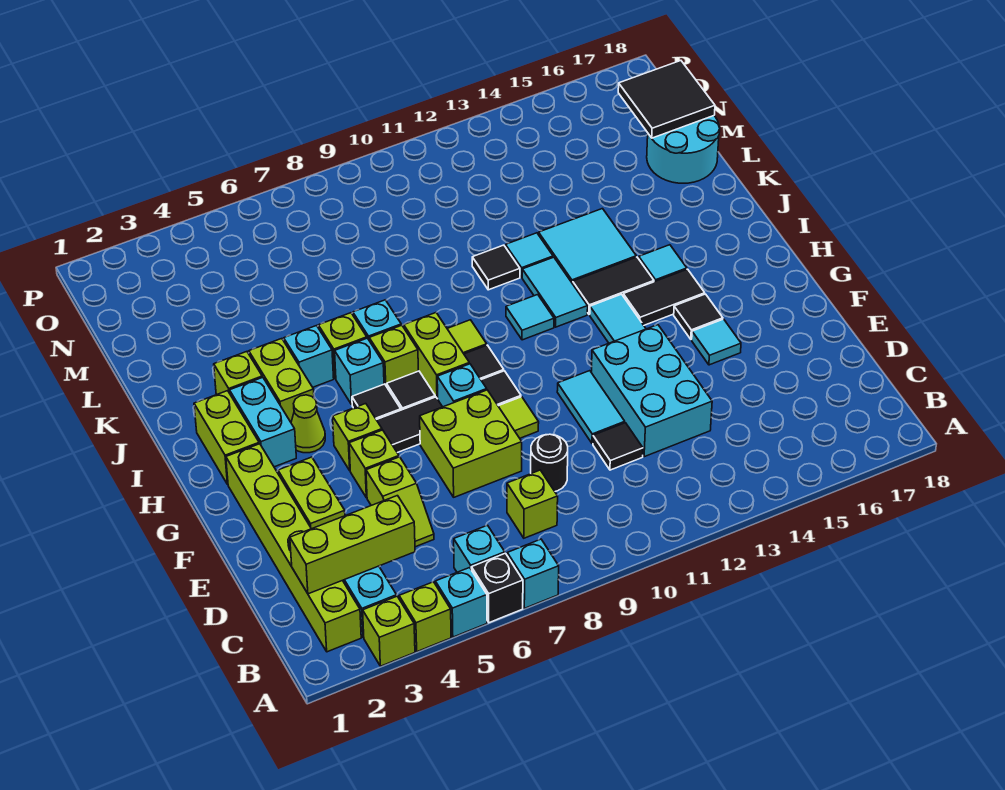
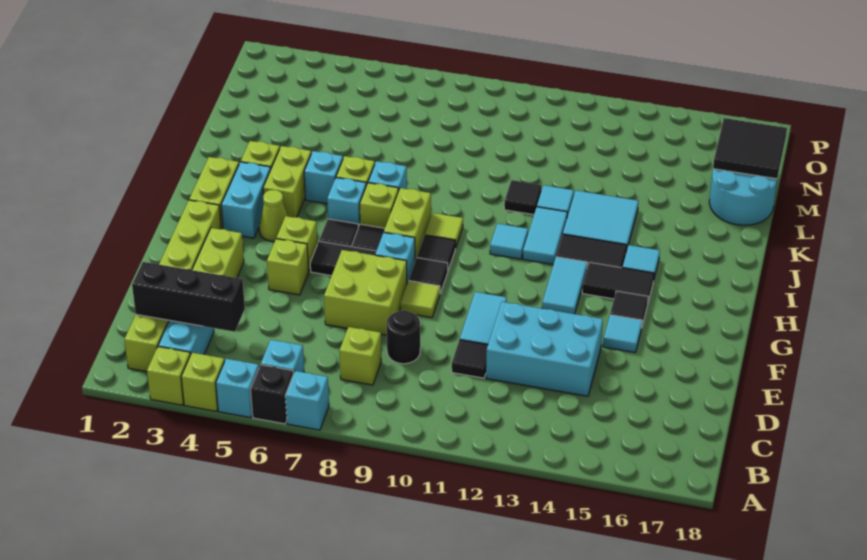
lime 1x3 brick [290,496,415,594] -> black 1x3 brick [132,262,245,332]
lime 1x2 slope [366,457,434,547] -> none
cyan 2x3 brick [591,325,712,457] -> cyan 2x3 brick turned to [486,302,603,396]

